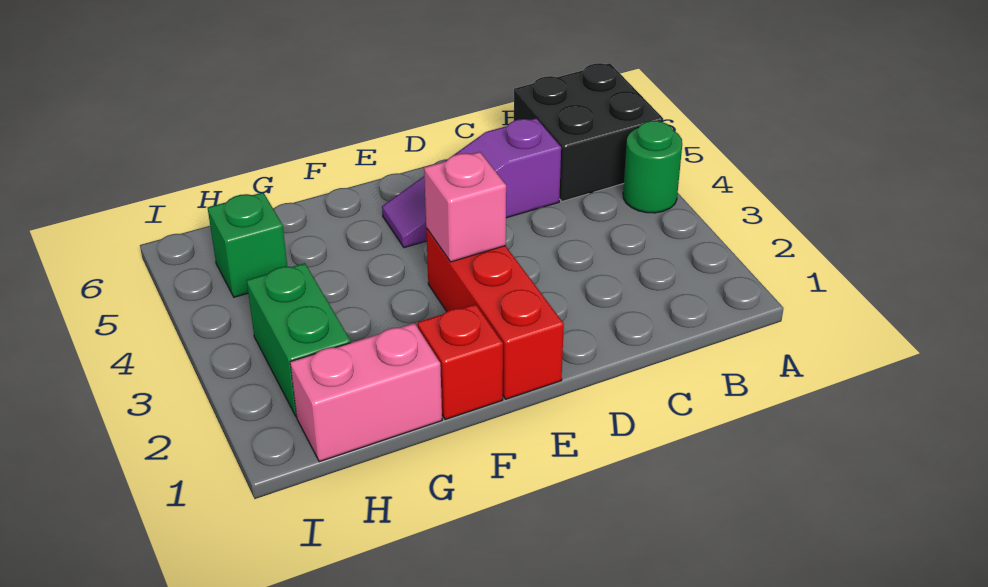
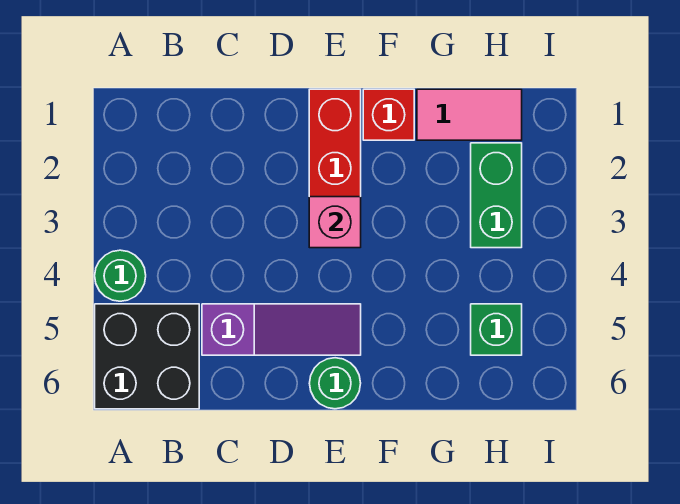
none -> green 1x1 round brick [309,358,361,409]
pink 1x2 brick [290,323,442,462] -> pink 1x2 tile [417,89,522,140]

